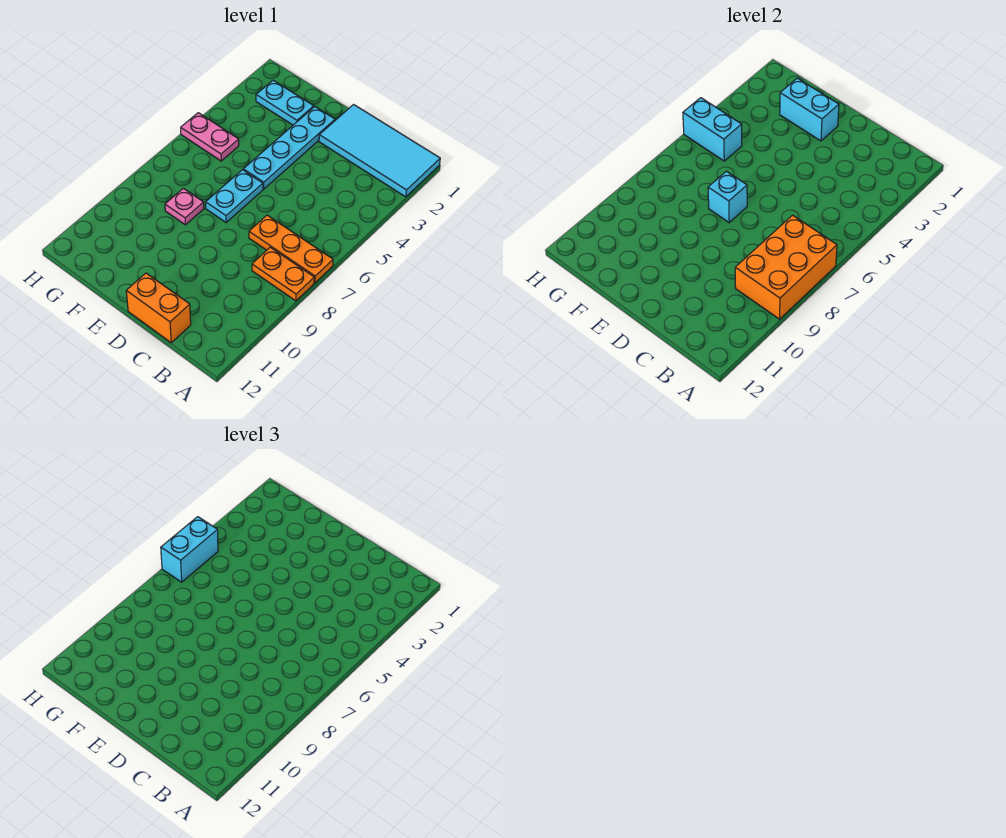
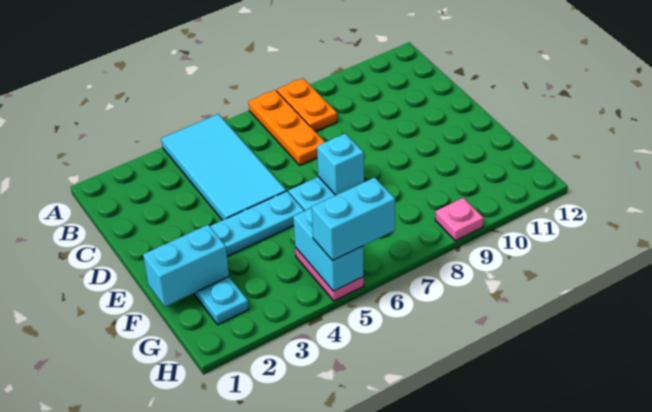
cyan 2x4 tile [319,105,440,197] -> cyan 2x4 tile moved to [161,114,286,220]
orange 2x3 brick [735,215,837,319] -> none
orange 1x2 brick [126,273,191,343] -> none
cyan 1x2 brick [780,78,839,141] -> cyan 1x2 brick turned to [143,225,229,307]
pink 1x1 plate [165,188,204,225] -> pink 1x1 plate moved to [435,198,484,241]

